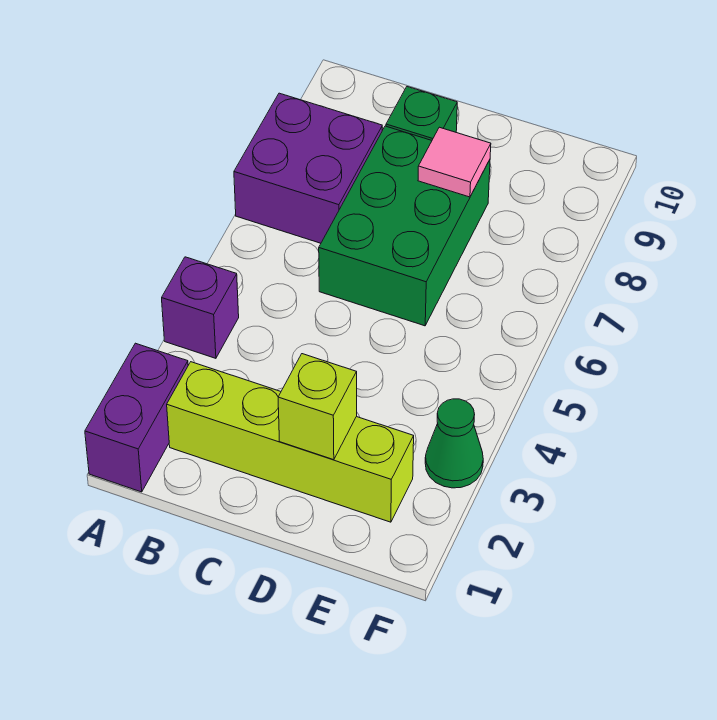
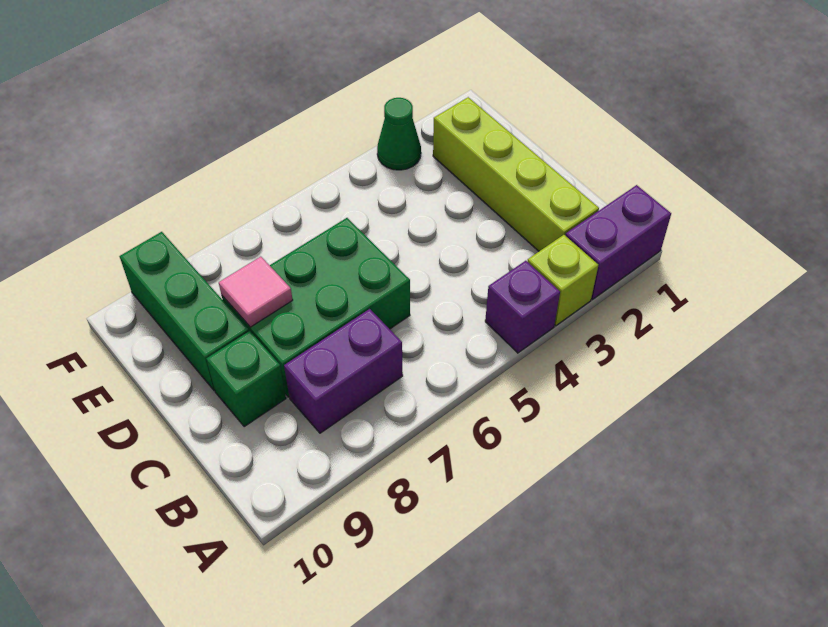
purple 2x2 brick [234,93,382,243] -> purple 1x2 brick [284,309,403,433]
lime 1x1 brick [278,354,357,460] -> lime 1x1 brick moved to [527,235,598,326]
none -> green 1x3 brick [120,232,249,391]

